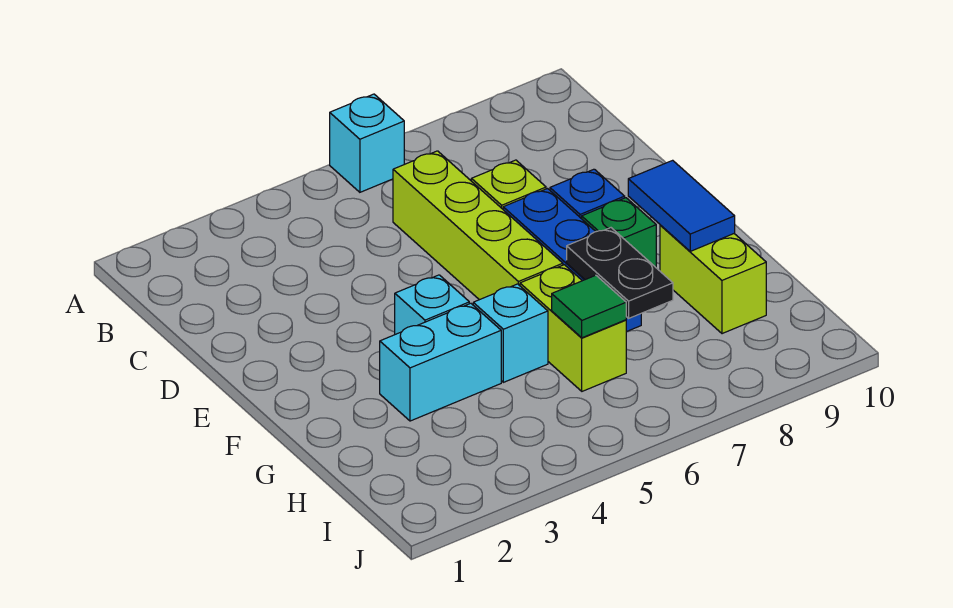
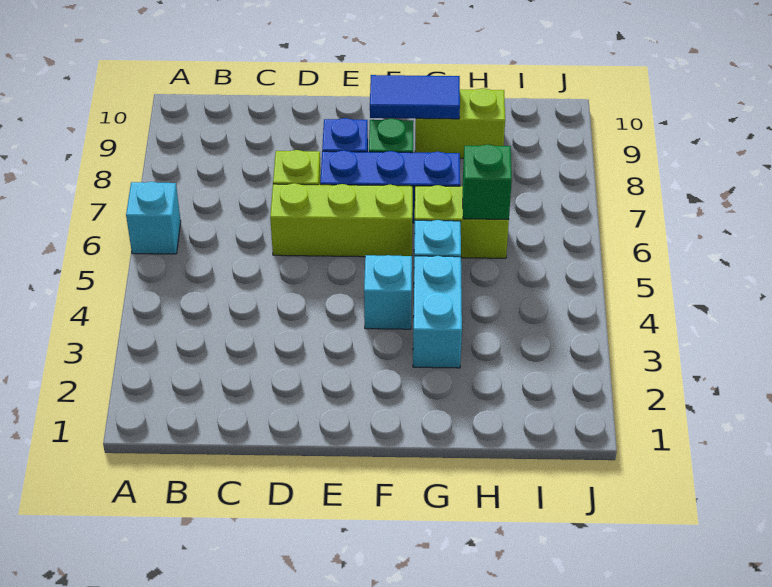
lime 1x4 brick [393,151,563,300] -> lime 1x3 brick [270,183,413,257]
black 1x2 plate [567,228,673,318] -> none
green 1x1 tile [552,275,626,338] -> green 1x1 brick [463,145,512,219]

